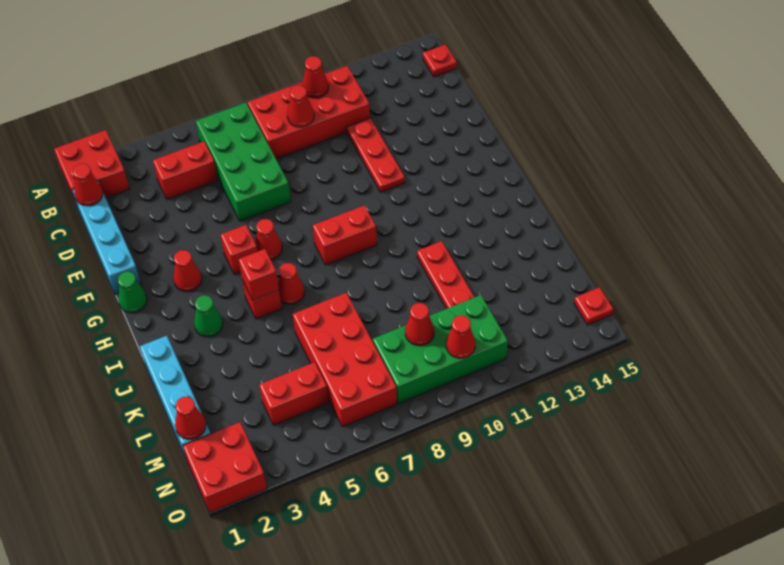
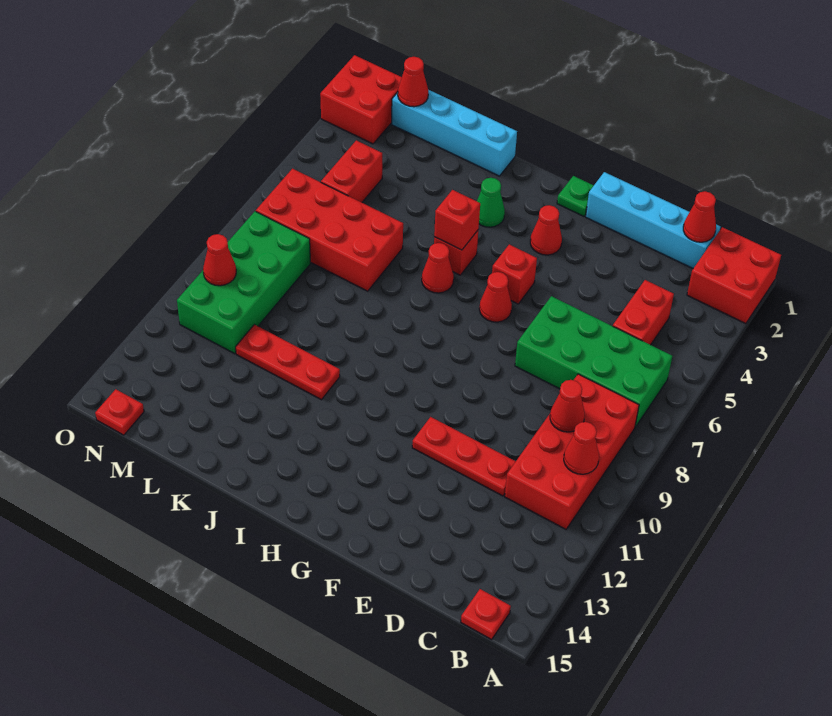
green 1x1 cone [118,271,147,313] -> green 1x1 plate [557,176,594,216]
red 1x2 brick [313,205,377,265] -> none
red 1x1 cone [405,303,434,346] -> none

